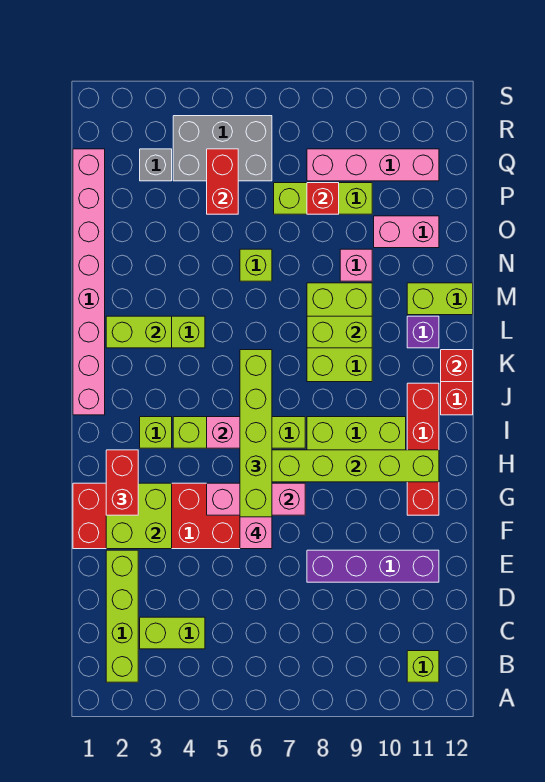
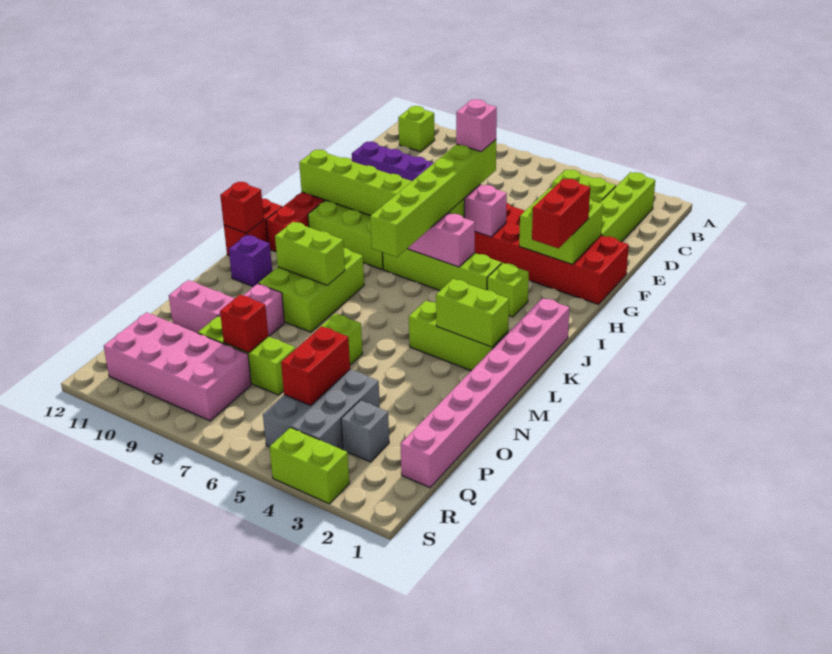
lime 1x2 brick [407,283,473,315] -> lime 1x2 brick moved to [270,427,349,504]
grey 2x3 brick [173,116,272,181] -> grey 2x3 brick turned to [263,369,380,449]
pink 1x4 brick [307,149,439,181] -> pink 2x4 brick [104,312,251,421]

